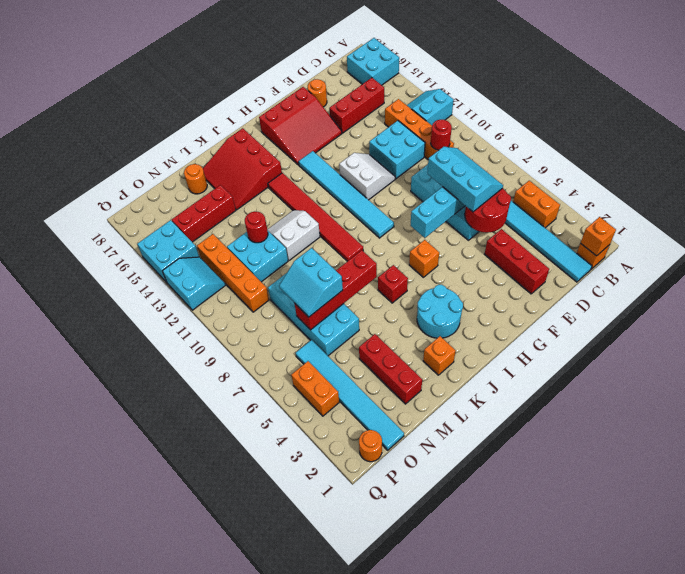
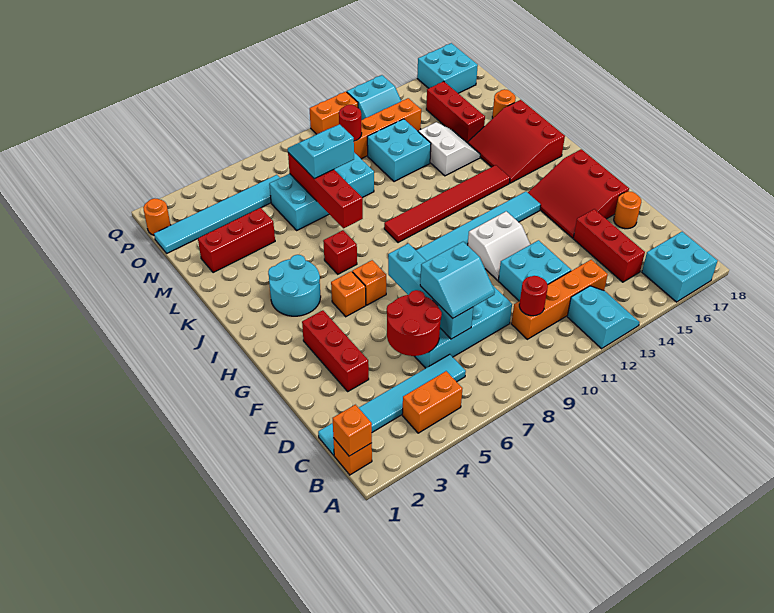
cyan 2x3 slope [427,147,503,212] -> cyan 2x2 slope [420,242,495,318]
red 1x3 brick [485,229,549,294] -> red 1x3 brick turned to [302,310,369,391]
red 3x3 slope [203,128,282,210] -> red 3x3 slope turned to [468,100,565,183]
orange 1x1 brick [423,336,456,375] -> orange 1x1 brick moved to [331,271,366,317]
white 2x2 slope [267,210,320,260] -> white 2x2 slope moved to [418,122,480,176]
red 1x1 round brick [245,211,268,243] -> red 1x1 round brick moved to [339,105,362,141]
orange 1x2 brick [291,361,339,416] -> orange 1x2 brick moved to [310,92,358,134]
cyan 2x2 brick [137,220,199,283] -> cyan 2x2 brick moved to [417,43,478,93]

